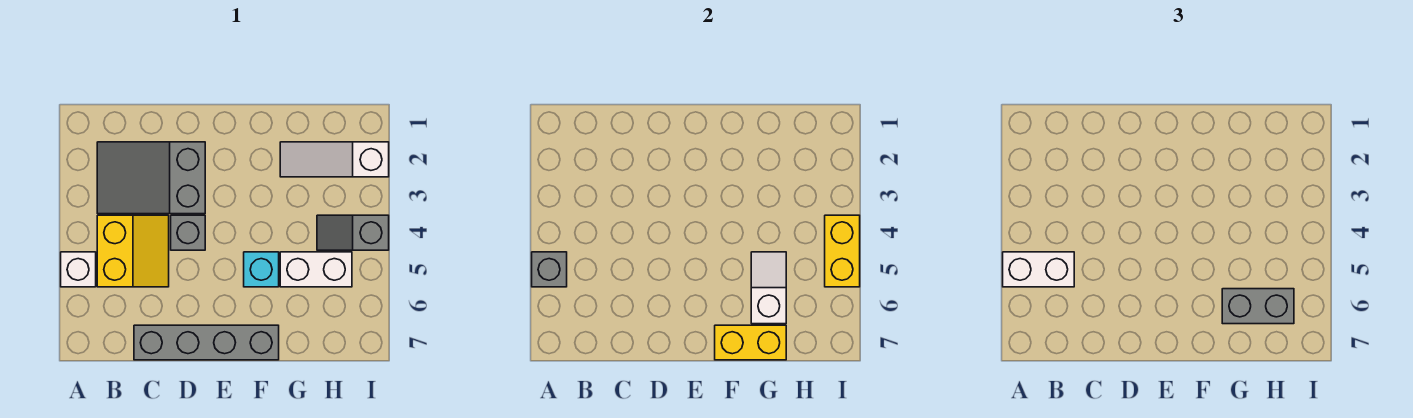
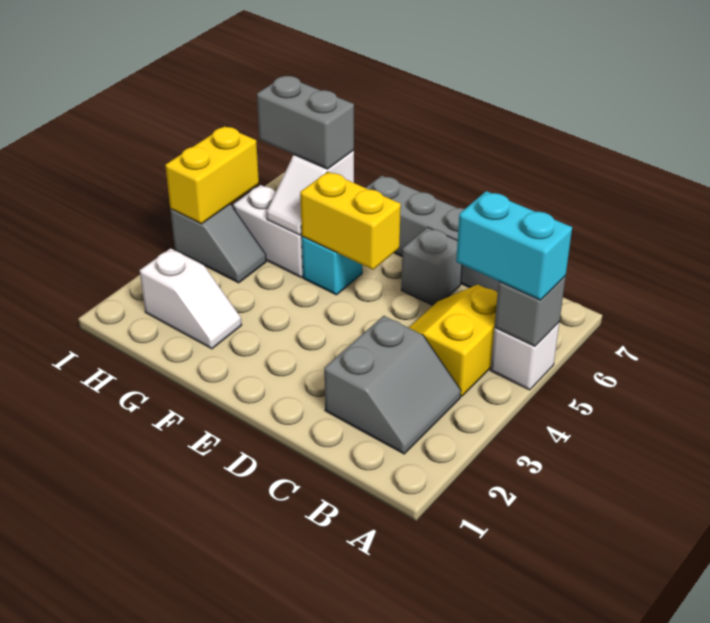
white 1x2 brick [1003,252,1074,287] -> cyan 1x2 brick [456,191,572,300]
grey 2x3 slope [97,142,205,214] -> grey 2x2 slope [324,316,461,454]
grey 1x1 brick [171,215,205,250] -> grey 1x1 brick moved to [401,227,462,305]
yellow 1x2 brick [715,325,786,360] -> yellow 1x2 brick moved to [300,172,401,270]
white 1x3 slope [280,142,389,177] -> white 1x2 slope [140,248,242,349]

